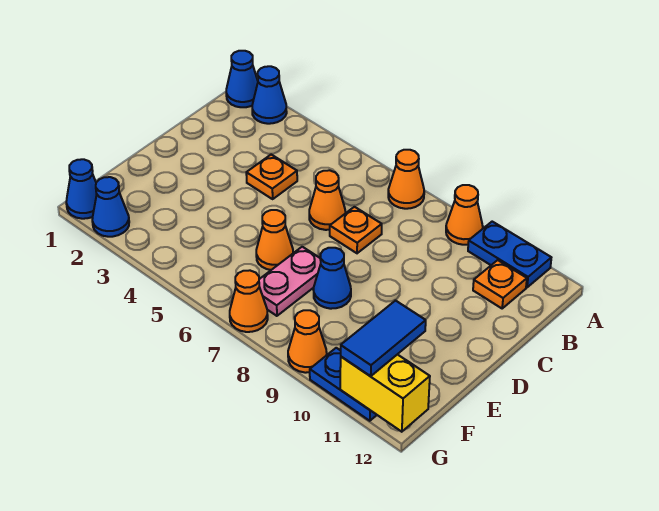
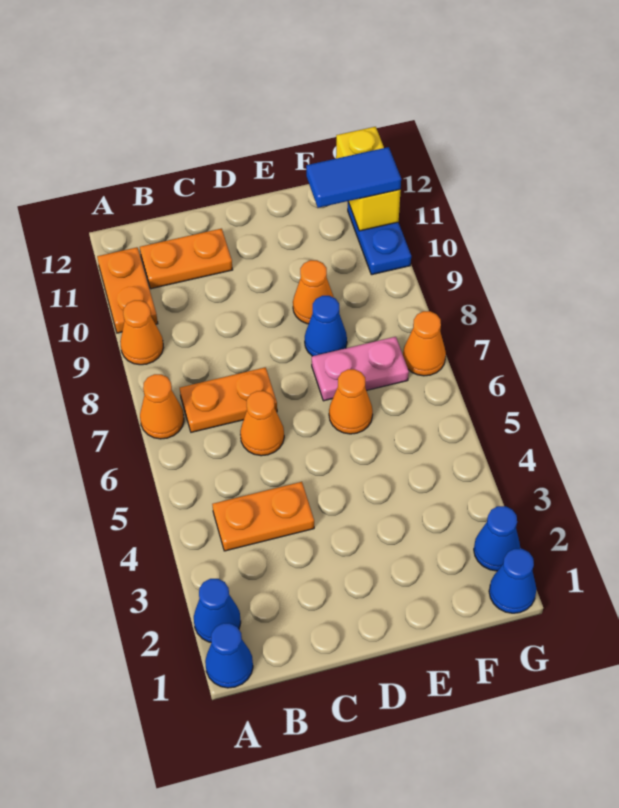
blue 1x2 plate [468,222,551,287] -> orange 1x2 plate [97,247,158,333]
orange 1x1 plate [473,260,527,308] -> orange 1x2 plate [140,229,233,289]
orange 1x1 plate [246,155,297,199] -> orange 1x2 plate [212,482,314,551]
orange 1x1 plate [330,207,382,253] -> orange 1x2 plate [180,367,277,432]
orange 1x1 cone [288,310,327,373] -> orange 1x1 cone moved to [293,260,333,324]

